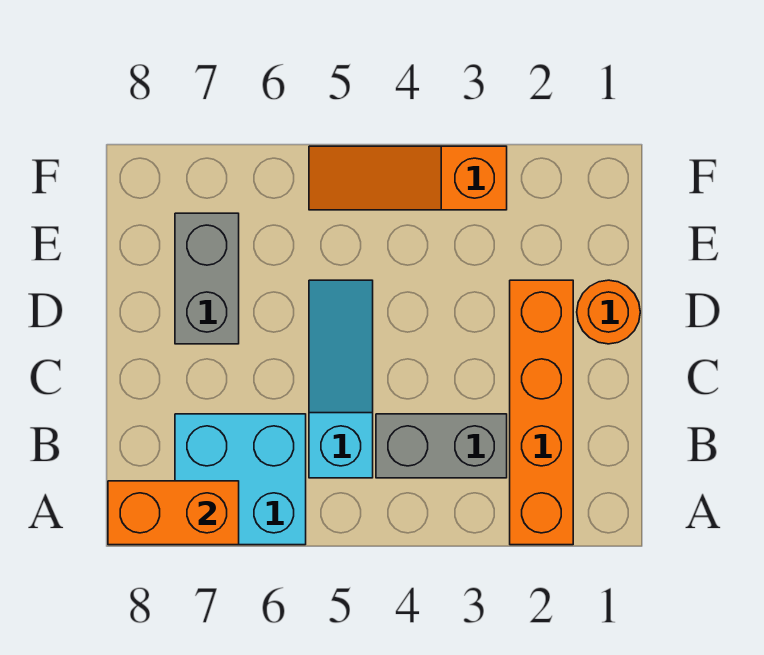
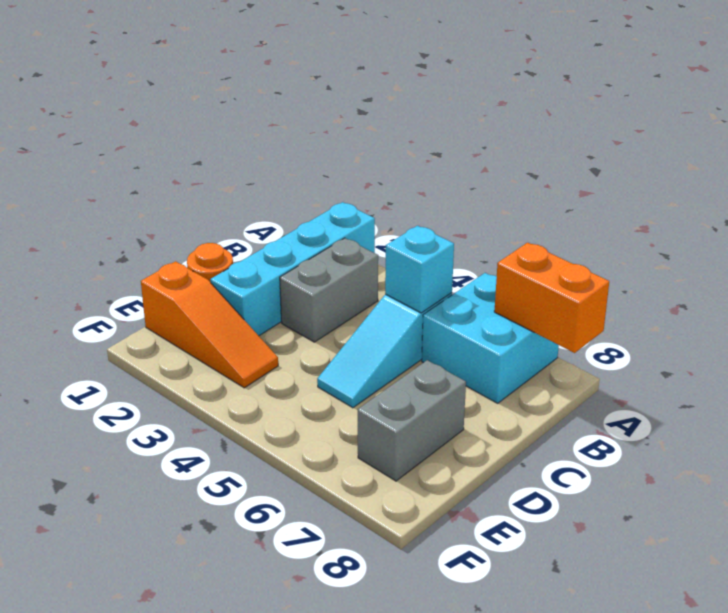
orange 1x4 brick [510,280,573,545] -> cyan 1x4 brick [210,202,375,336]
grey 1x2 brick [376,414,507,478] -> grey 1x2 brick turned to [280,238,378,342]
none -> cyan 1x1 brick [385,226,454,313]
orange 1x3 slope [309,146,507,210] -> orange 1x3 slope moved to [141,261,278,388]

